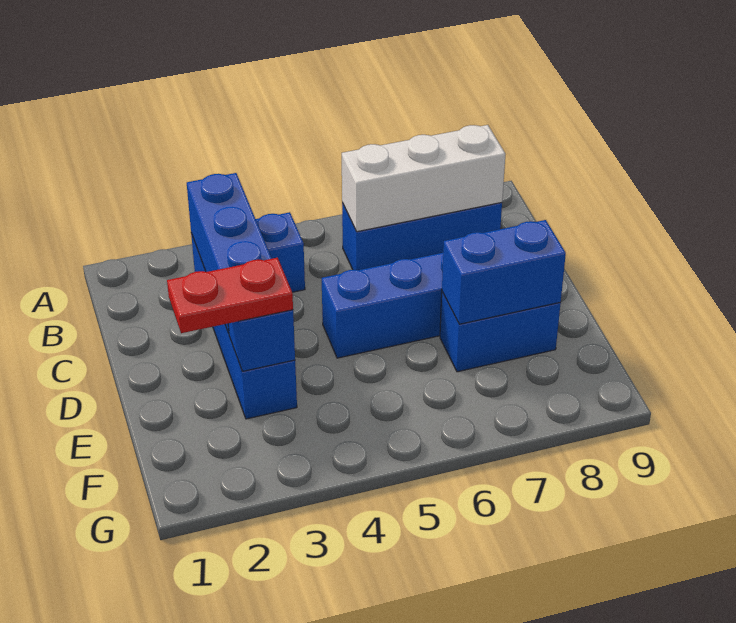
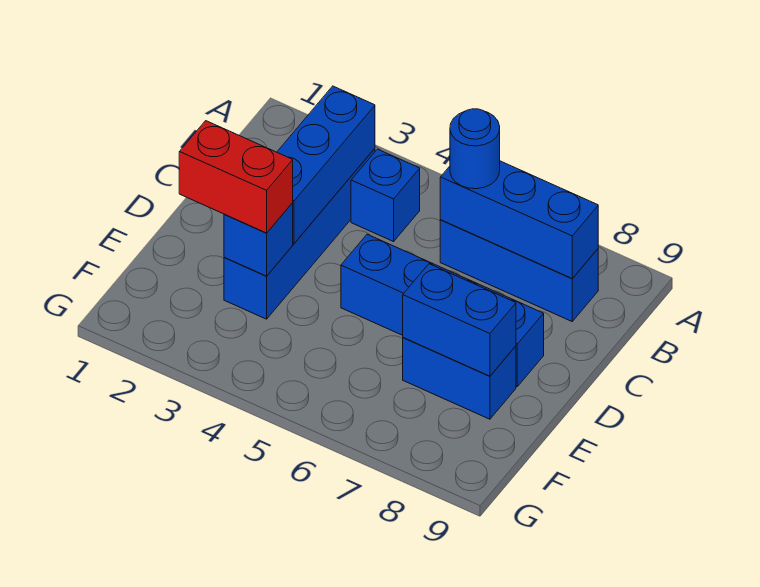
white 1x3 brick [342,125,505,232] -> blue 1x3 brick [440,161,598,278]
none -> blue 1x1 round brick [450,109,500,189]
red 1x2 plate [167,258,293,333] -> red 1x2 brick [179,121,293,233]

